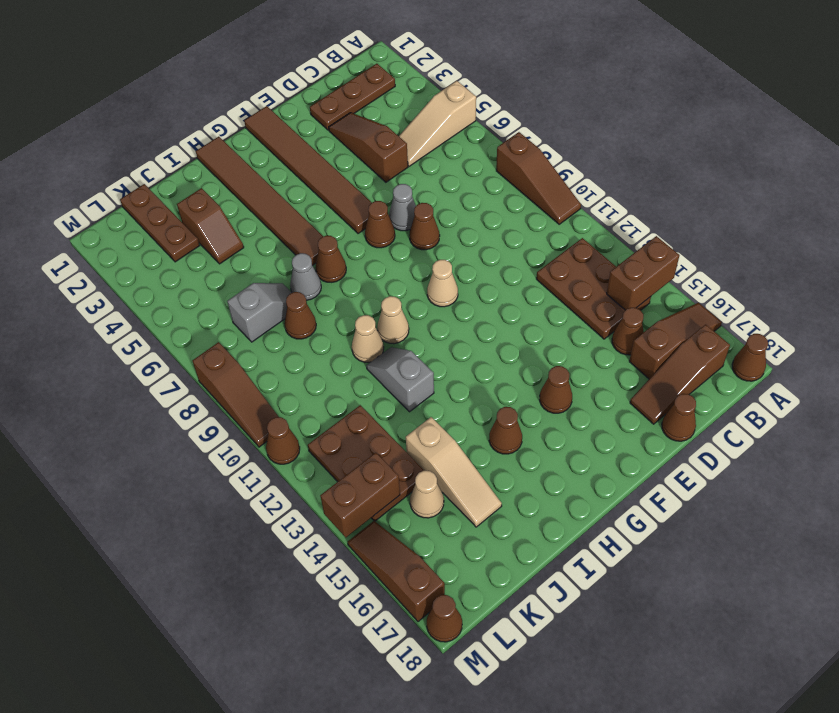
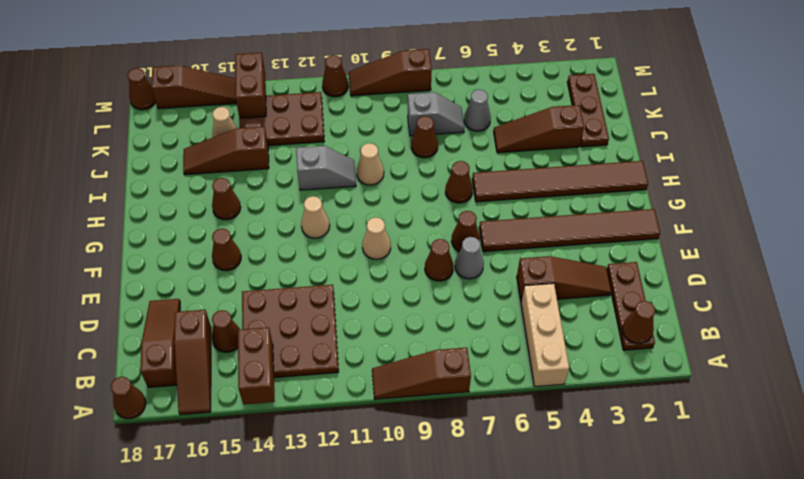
tan 1x3 slope [399,81,476,166] -> tan 1x3 brick [521,283,569,387]
brown 2x3 plate [536,238,651,339] -> brown 3x3 plate [242,285,339,378]
brown 1x1 cone [662,394,696,441] -> brown 1x1 cone moved to [622,301,655,344]
tan 1x1 cone [377,296,409,344] -> tan 1x1 cone moved to [301,196,330,238]
grey 1x1 cone [290,253,321,300] -> grey 1x1 cone moved to [464,89,491,131]
brown 1x2 slope [177,188,244,264] -> brown 1x3 slope [494,105,584,153]
grey 1x2 slope [227,283,292,342] -> grey 1x2 slope turned to [408,92,464,136]
tan 1x3 slope [406,417,502,527] -> brown 1x3 slope [183,127,269,175]
brown 1x3 plate [120,184,200,262] -> brown 1x3 plate turned to [567,74,609,147]

